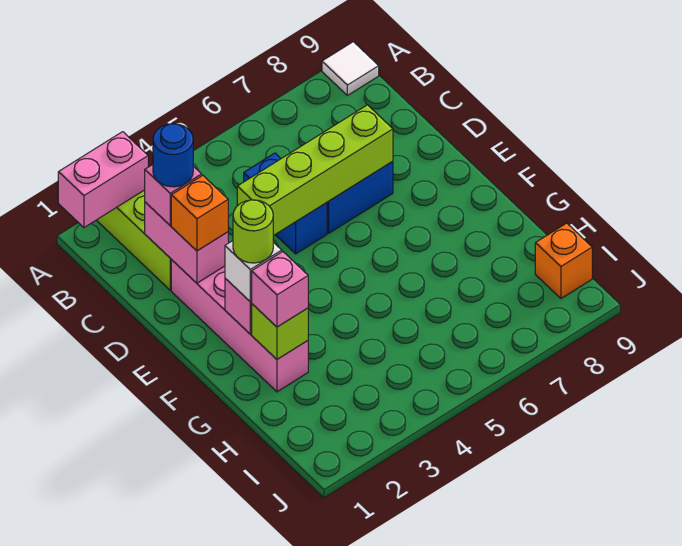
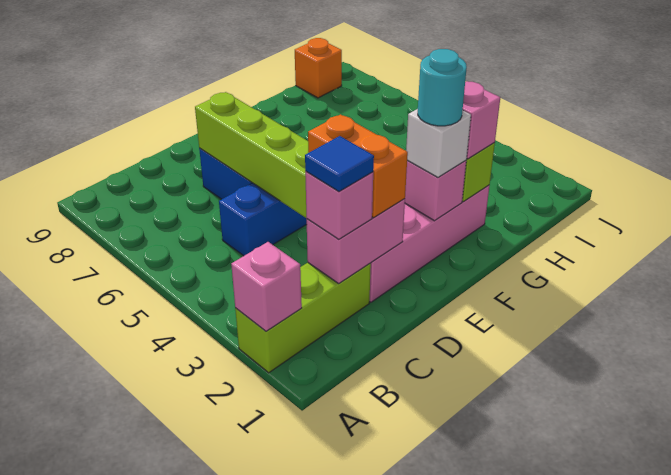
pink 1x2 brick [58,132,148,228] -> pink 1x1 brick [231,242,302,331]
white 1x1 tile [322,42,379,95] -> none
blue 1x1 round brick [153,124,193,187] -> blue 1x1 tile [305,136,374,192]
orange 1x1 brick [171,175,228,251] -> orange 1x2 brick [308,114,408,218]
lime 1x1 round brick [233,200,273,263] -> cyan 1x1 round brick [418,49,467,126]

